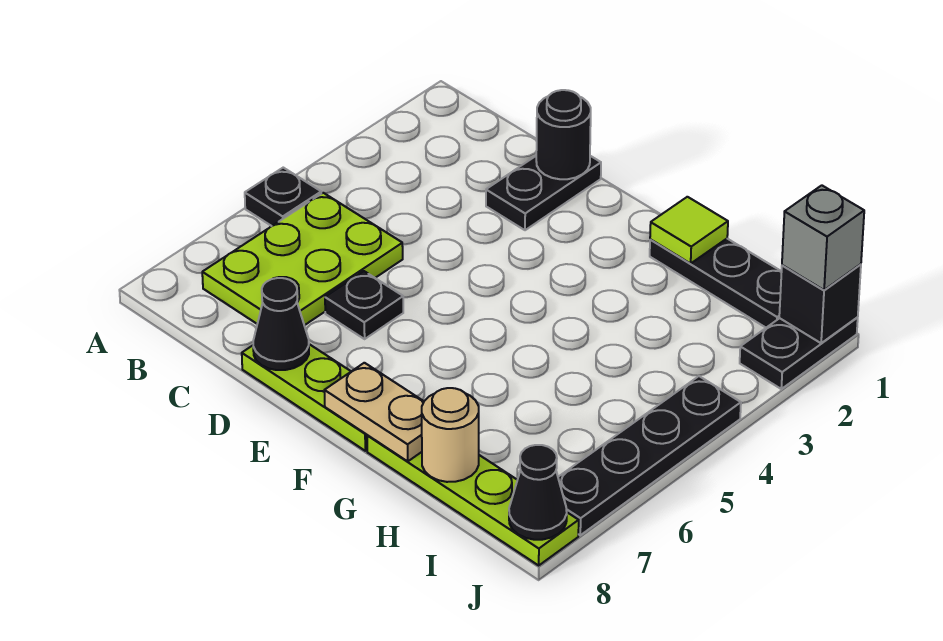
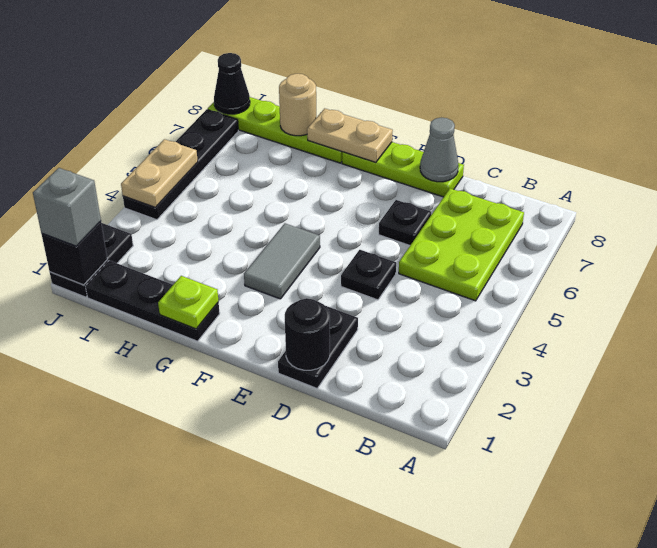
black 1x1 plate [245,168,322,226] -> black 1x1 plate moved to [341,250,396,300]
black 1x1 cone [253,278,309,370] -> grey 1x1 cone [420,118,458,182]
none -> grey 1x2 tile [244,223,320,299]
lime 1x1 tile [650,197,728,264] -> lime 1x1 plate [158,276,219,329]
none -> tan 1x2 plate [121,139,198,208]

